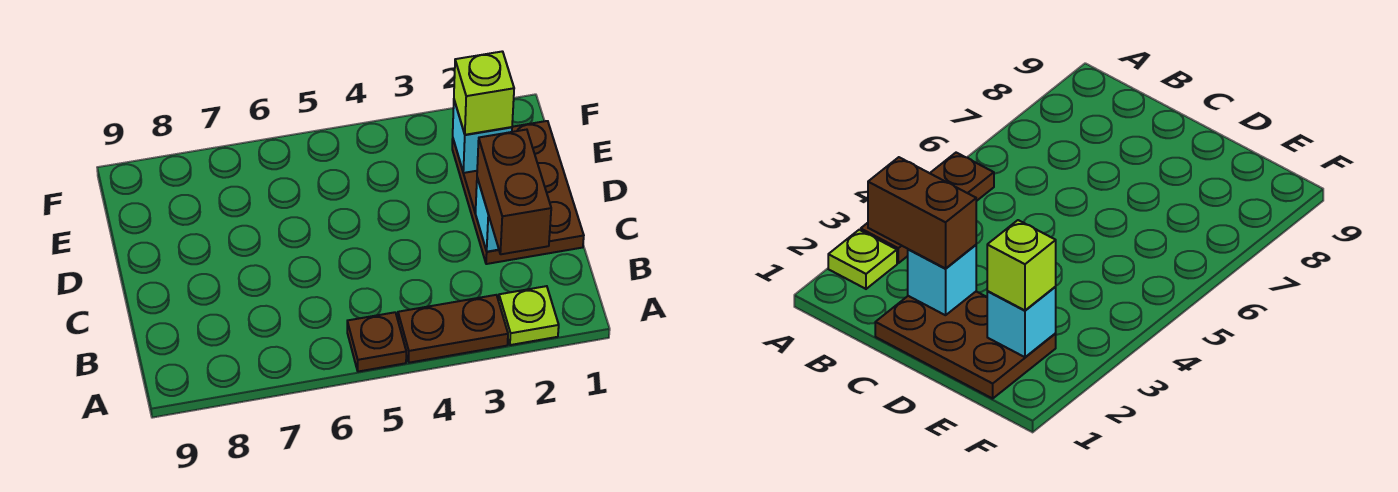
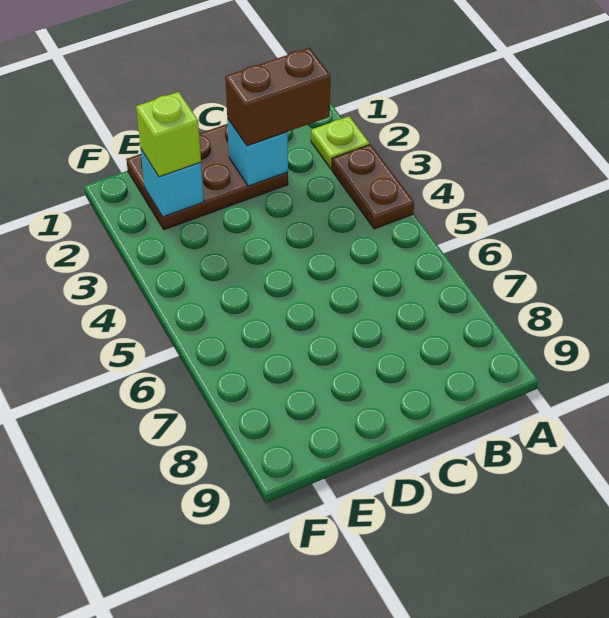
brown 1x1 plate [347,312,406,372] -> none

